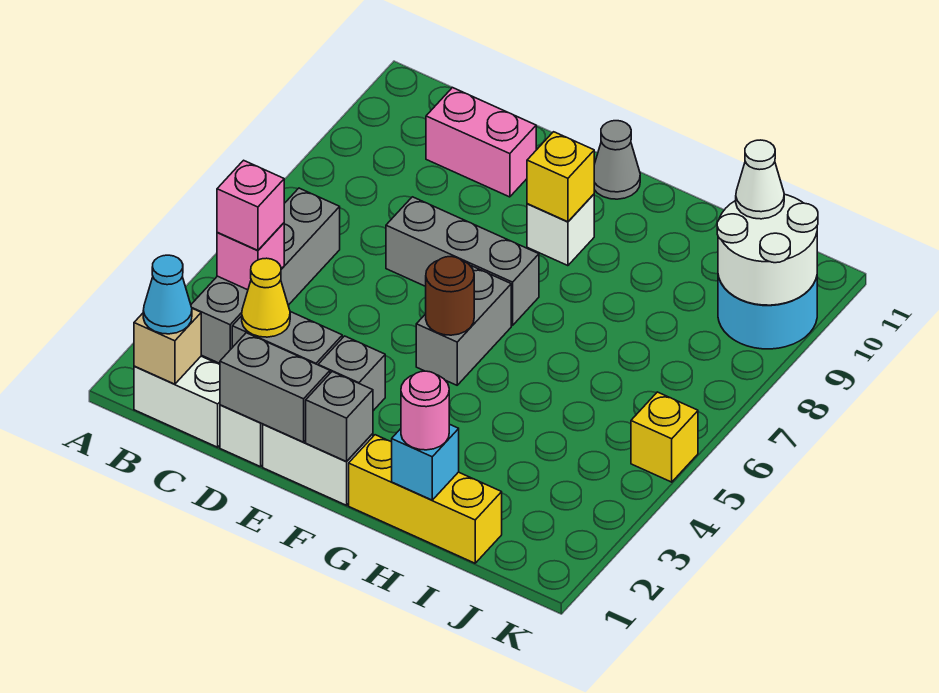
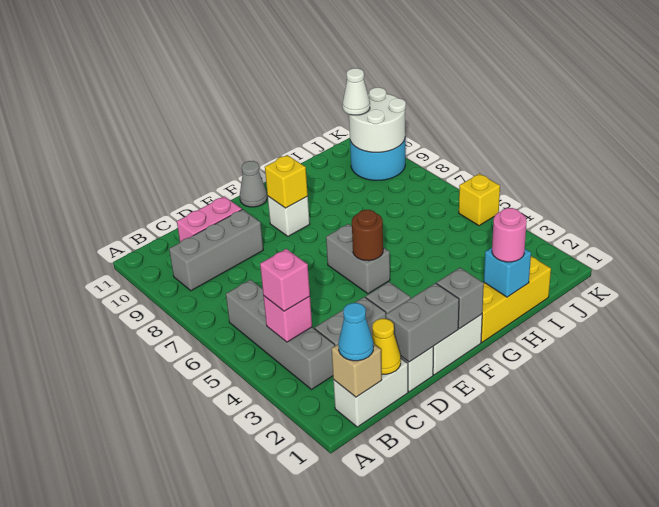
yellow 1x1 cone [242,258,290,337] -> yellow 1x1 cone moved to [372,319,401,374]
grey 1x3 brick [386,197,539,326] -> grey 1x3 brick moved to [169,209,263,291]

